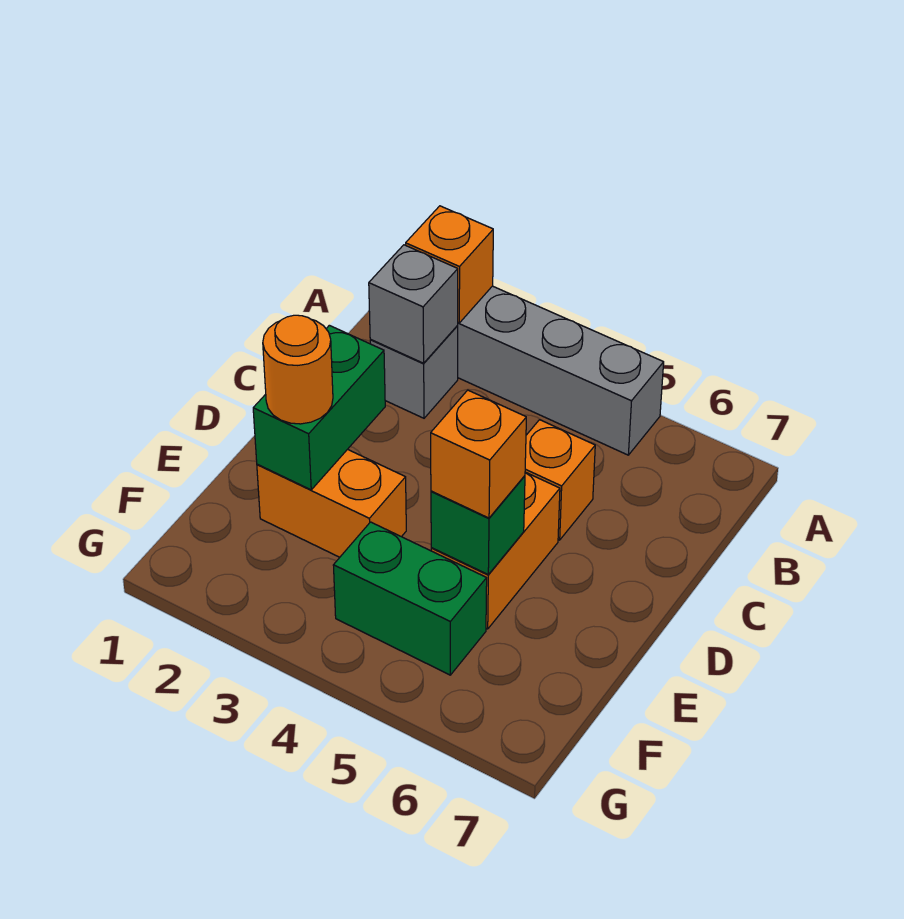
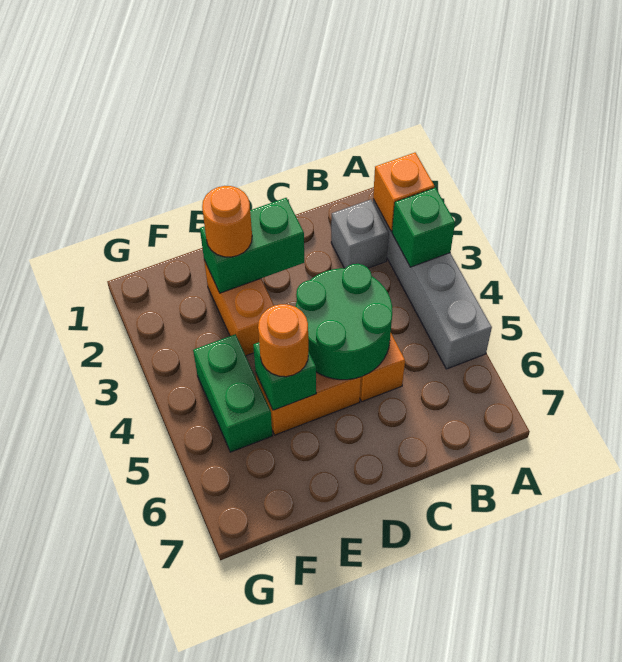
none -> green 1x1 brick [392,188,455,267]
grey 1x1 brick [369,245,458,363] -> none
none -> green 2x2 round brick [296,264,392,380]
orange 1x1 brick [431,390,526,518] -> orange 1x1 round brick [258,304,308,377]

